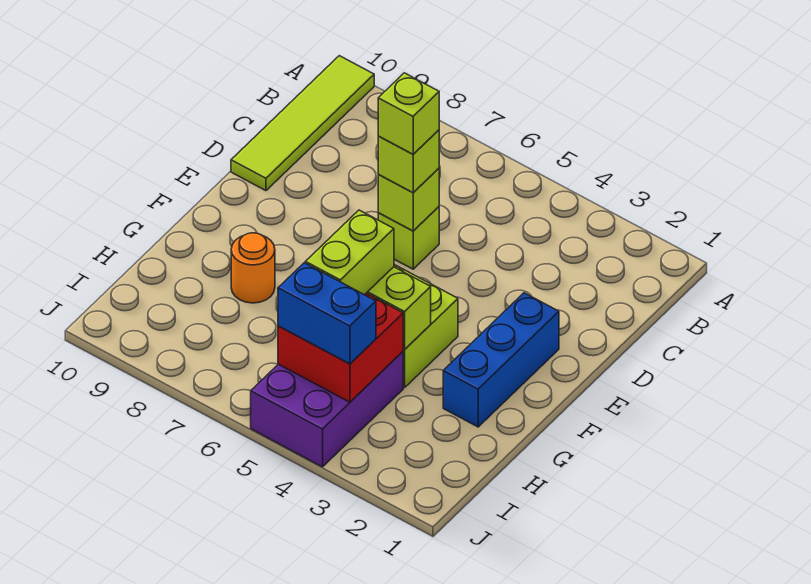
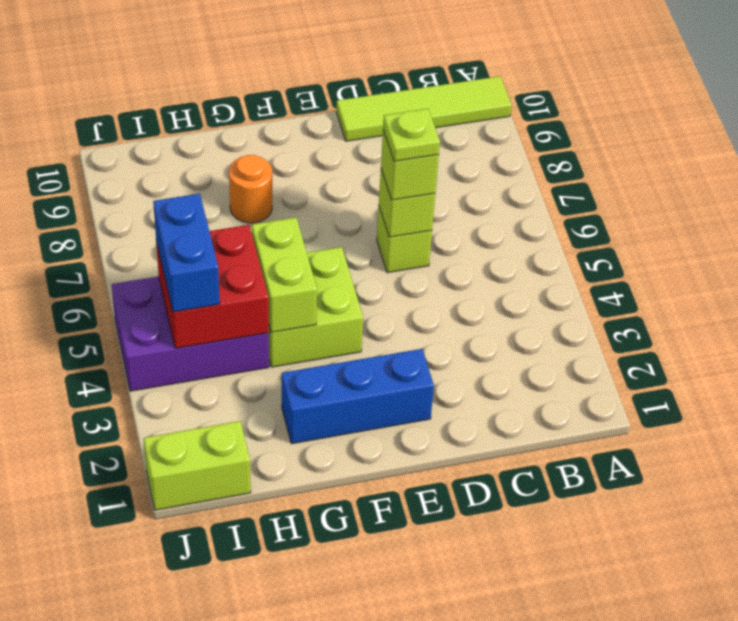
lime 1x1 brick [378,73,439,154] -> lime 1x1 plate [383,109,440,161]
lime 1x2 brick [305,210,394,295] -> lime 1x2 brick moved to [144,421,251,510]

